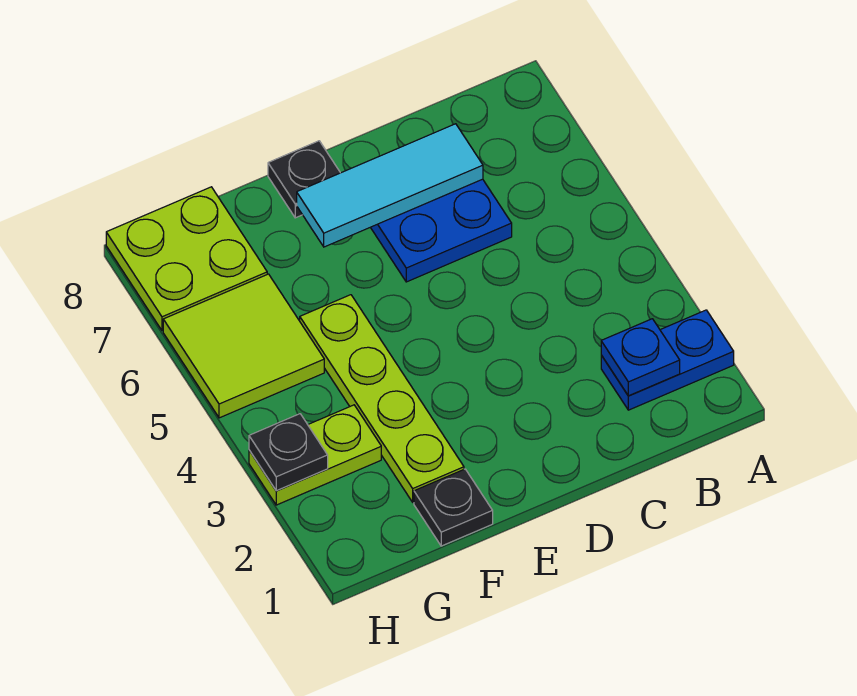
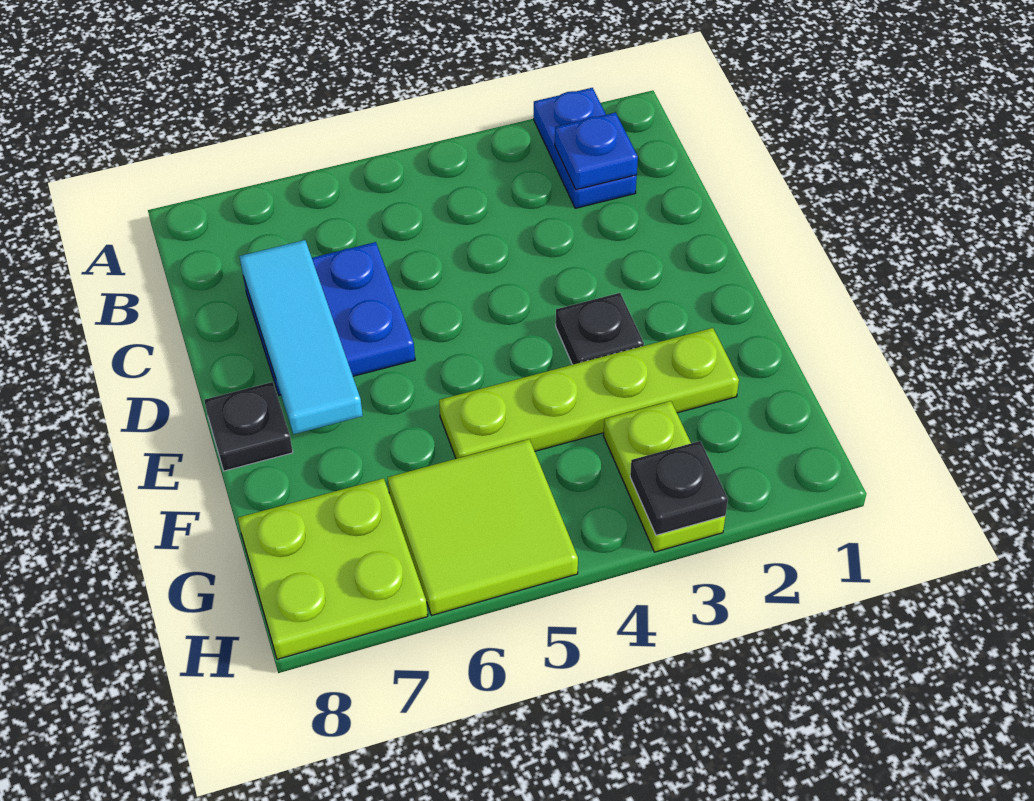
black 1x1 plate [414,469,493,546] -> black 1x1 plate moved to [556,293,644,365]

